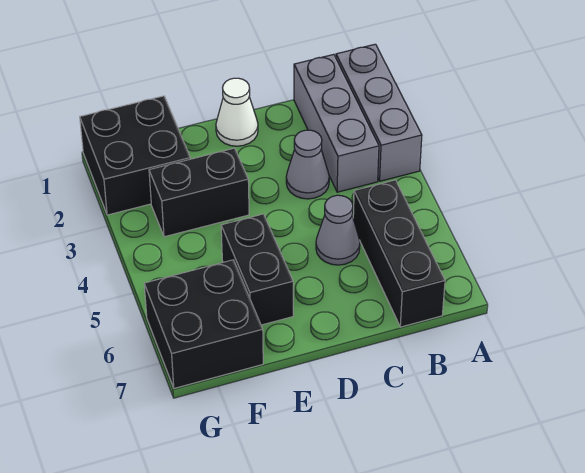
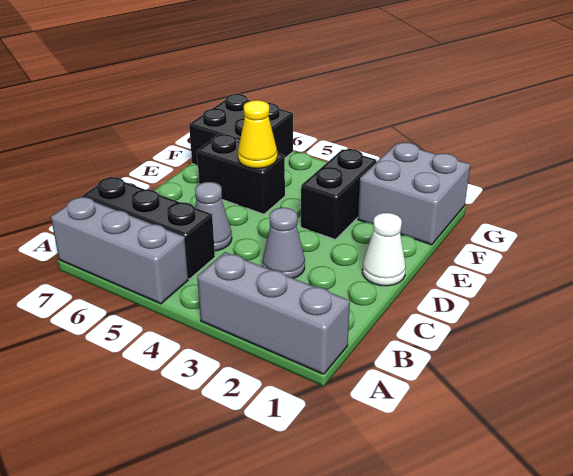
grey 1x3 brick [294,54,379,192] -> grey 1x3 brick moved to [51,197,188,304]
none -> yellow 1x1 cone [238,100,277,168]
black 2x2 brick [80,96,190,215] -> grey 2x2 brick [358,143,470,245]

